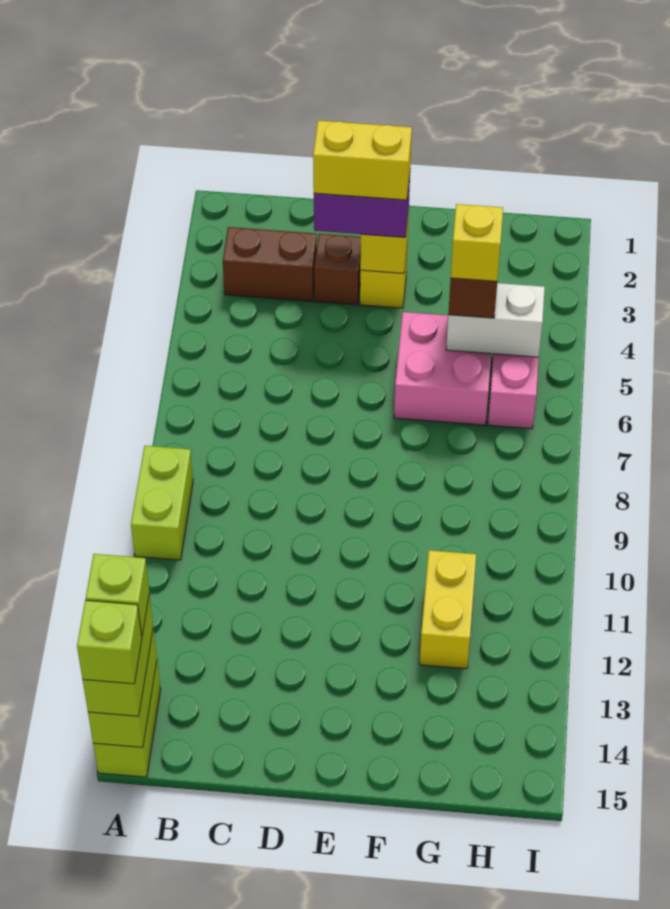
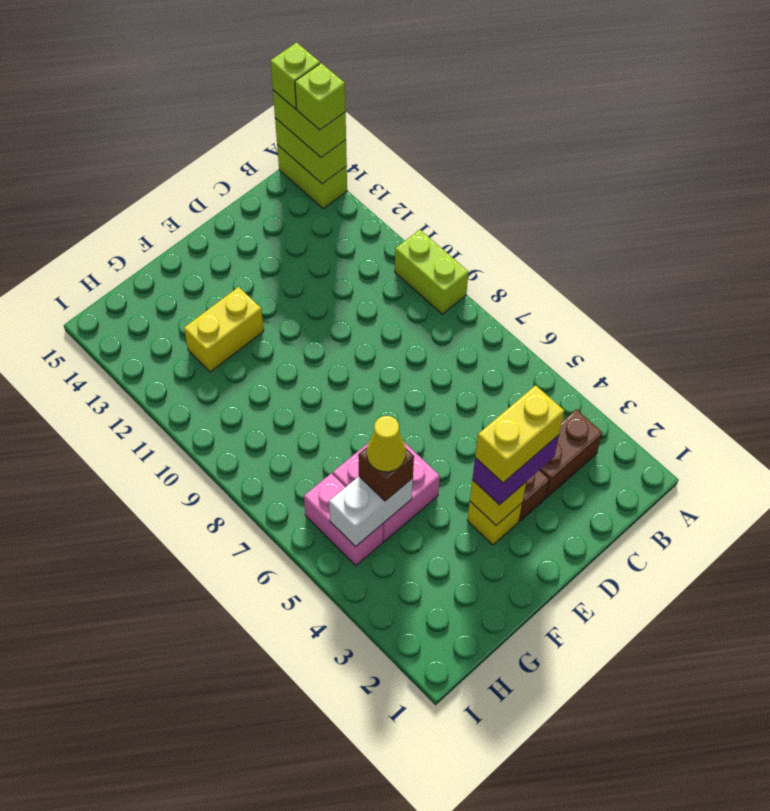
yellow 1x1 brick [451,204,503,281] -> yellow 1x1 cone [367,416,406,472]
yellow 1x2 brick [420,550,476,669] -> yellow 1x2 brick turned to [184,287,264,372]

